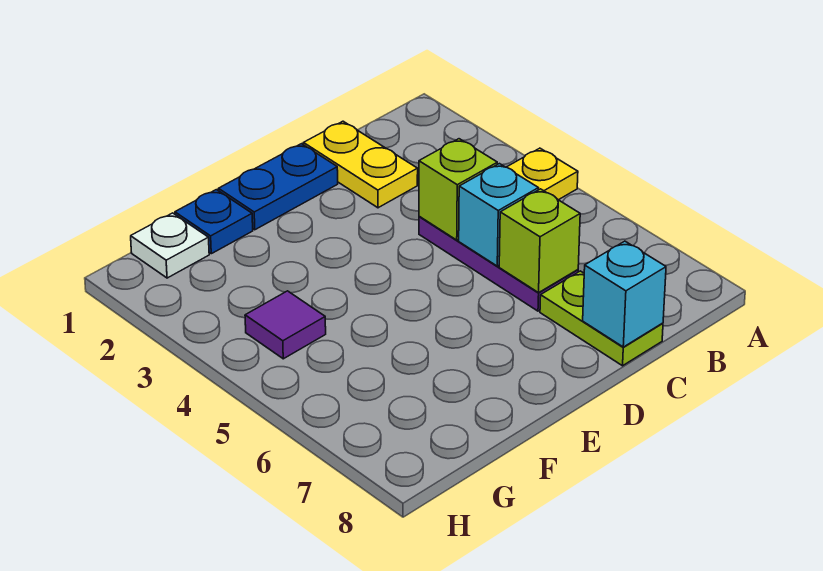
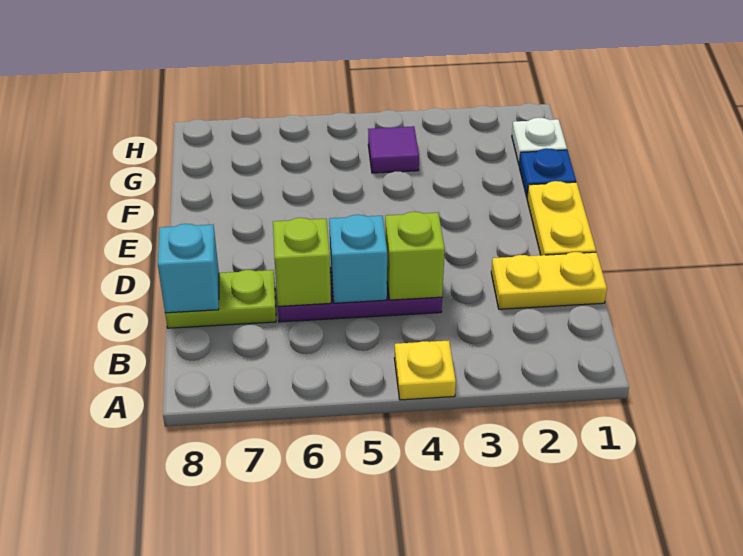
blue 1x2 plate [218,144,338,230] -> yellow 1x2 plate [527,181,596,255]

